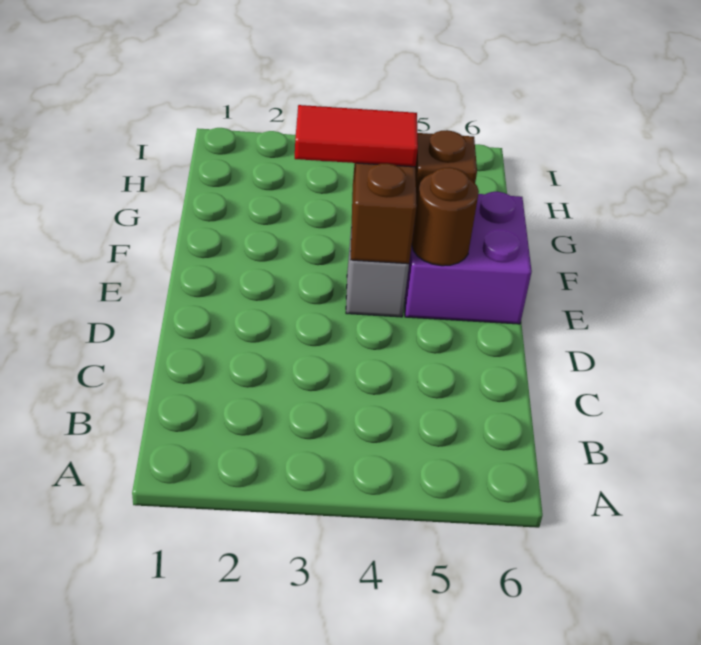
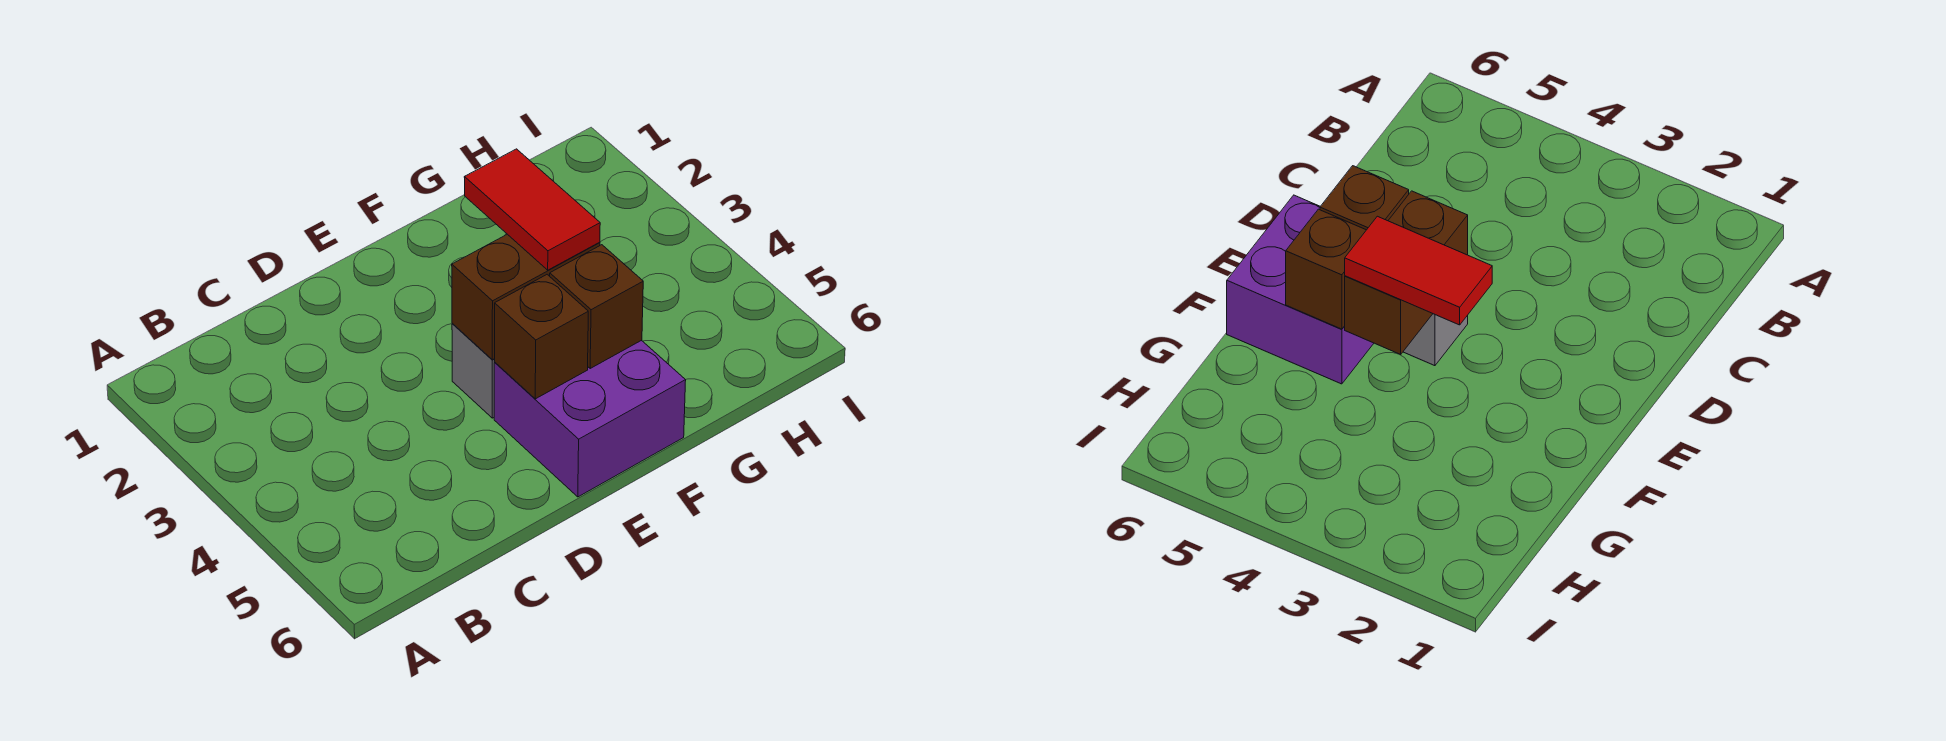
brown 1x1 round brick [412,167,479,266] -> brown 1x1 brick [494,275,588,399]

